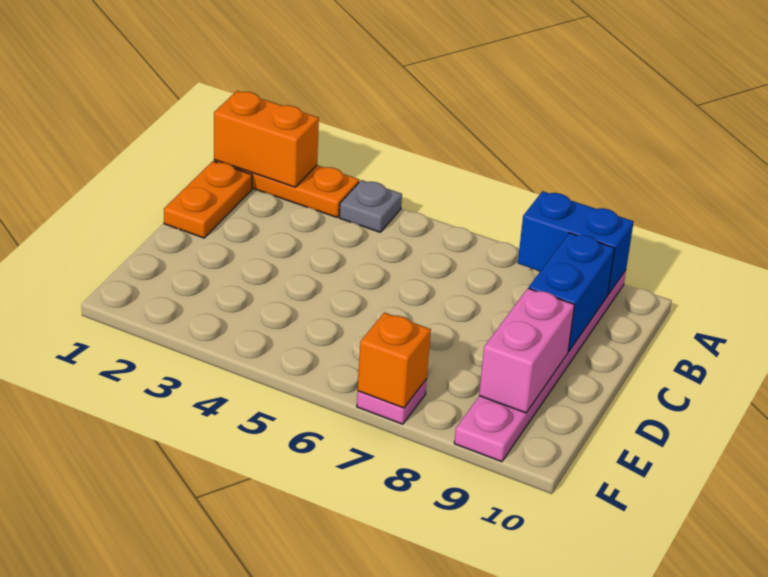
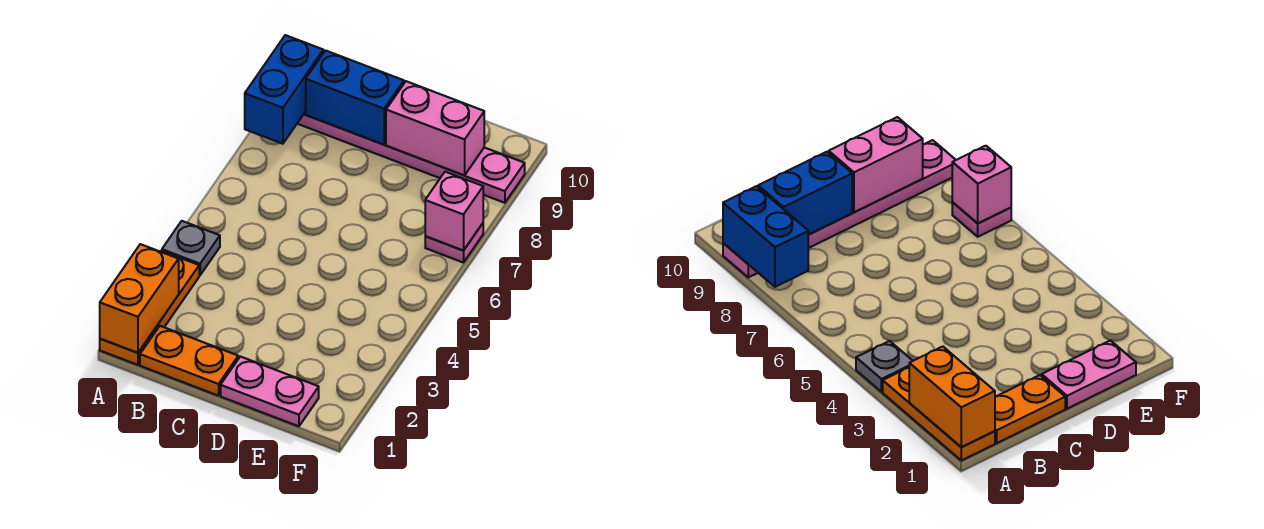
none -> pink 1x2 plate [221,356,319,426]
orange 1x1 brick [358,313,431,408] -> pink 1x1 brick [425,172,483,250]

